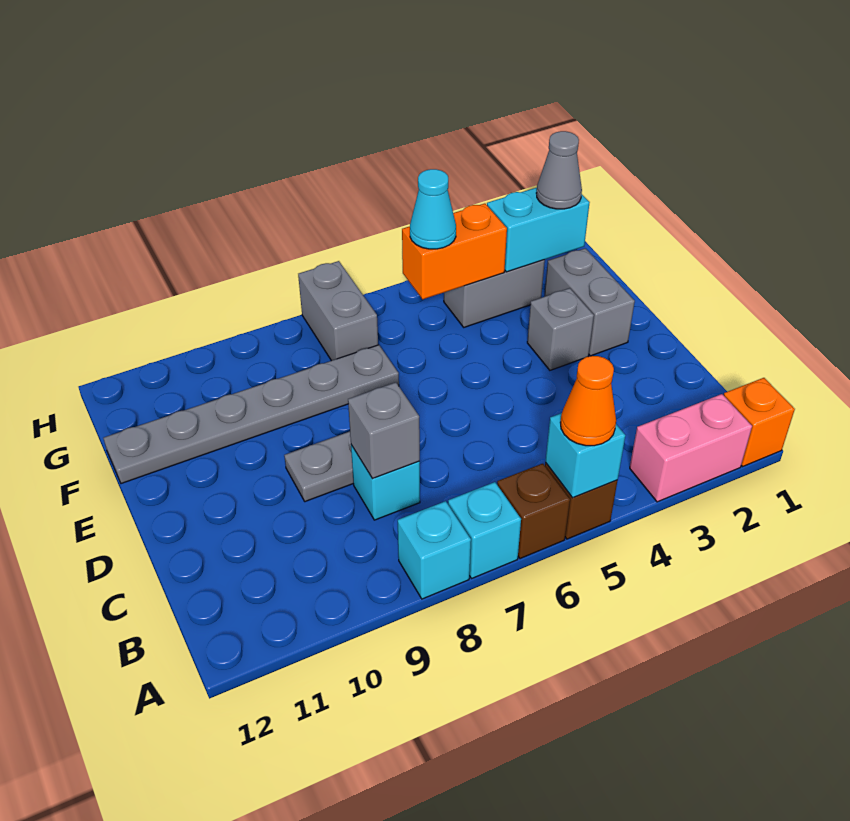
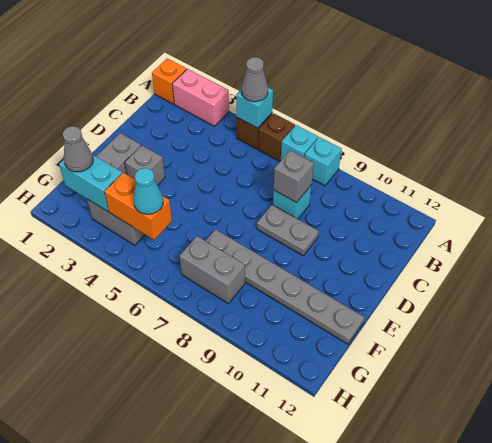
orange 1x1 cone [560,356,616,446] -> grey 1x1 cone [241,57,268,102]
grey 1x2 brick [298,261,378,361] -> grey 1x2 brick turned to [180,236,245,303]

